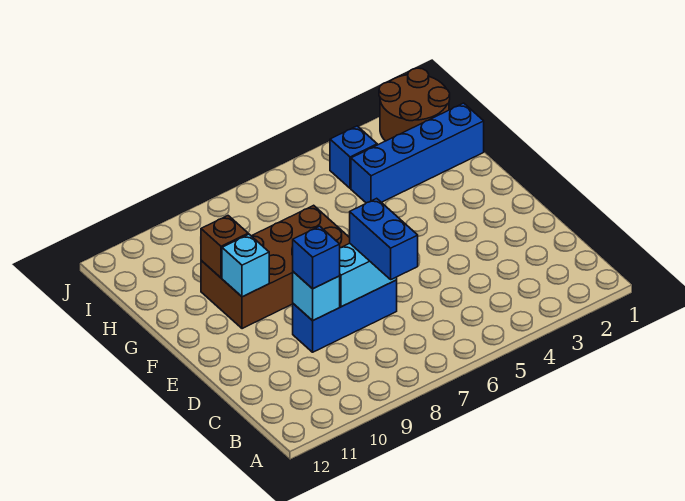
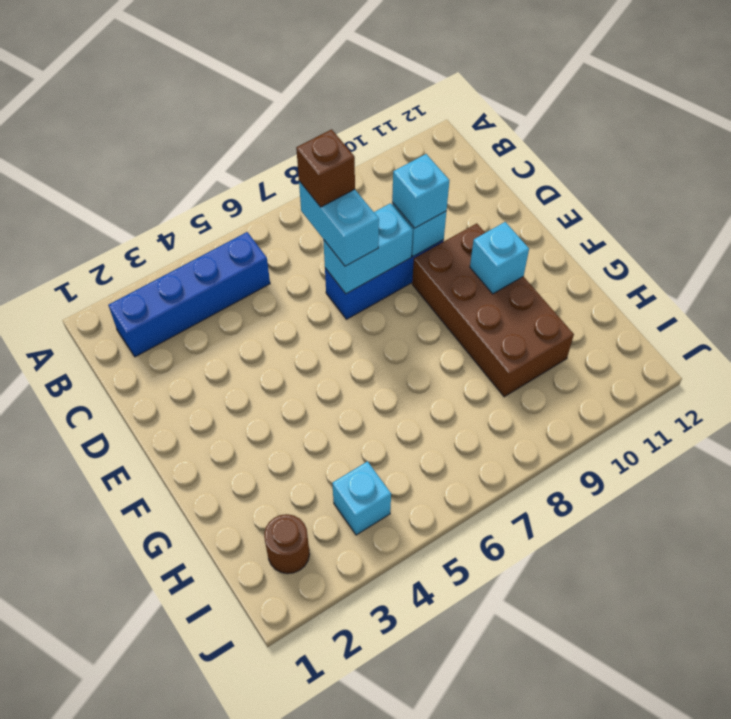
blue 1x2 brick [350,198,418,279] -> cyan 1x2 brick [299,181,379,266]
blue 1x1 brick [293,226,340,289] -> cyan 1x1 brick [392,154,449,228]
brown 2x4 brick [201,205,350,329] -> brown 2x4 brick turned to [412,223,574,397]
brown 1x1 brick [201,216,248,278] -> brown 1x1 brick moved to [296,129,355,207]
blue 1x4 brick [351,103,484,203] -> blue 1x4 brick moved to [109,232,270,357]
brown 2x2 round brick [379,68,450,141] -> brown 1x1 round brick [264,514,310,574]
blue 1x1 brick [330,126,377,188] -> cyan 1x1 brick [332,461,391,535]

